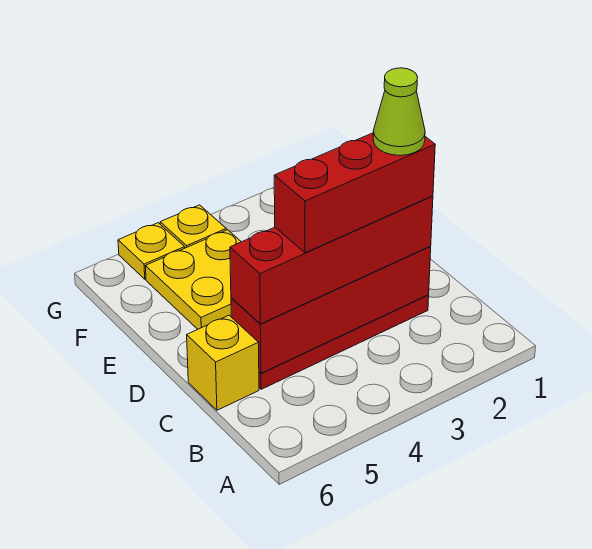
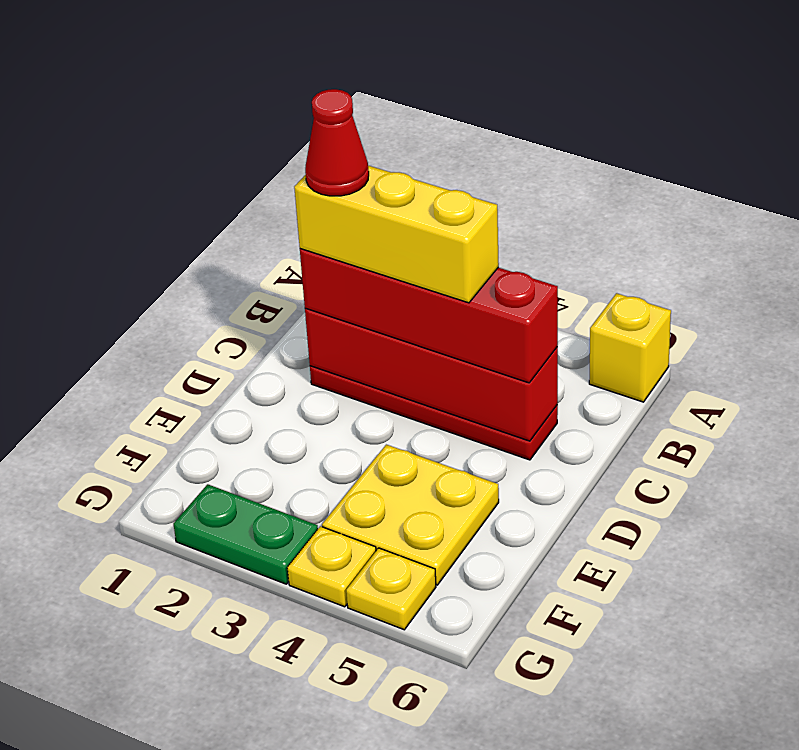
red 1x3 brick [274,133,435,253] -> yellow 1x3 brick [294,166,499,303]
lime 1x1 cone [373,68,425,156] -> red 1x1 cone [305,89,369,196]
yellow 1x1 brick [187,315,259,410] -> yellow 1x1 brick moved to [589,293,671,402]
none -> green 1x2 plate [174,484,318,584]

